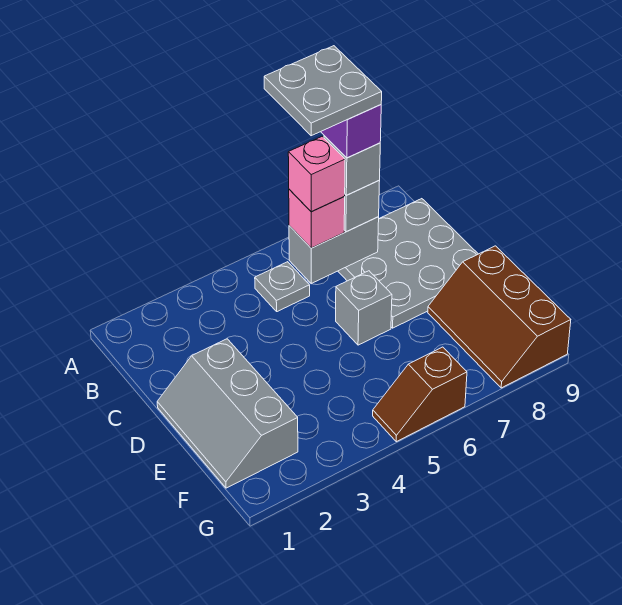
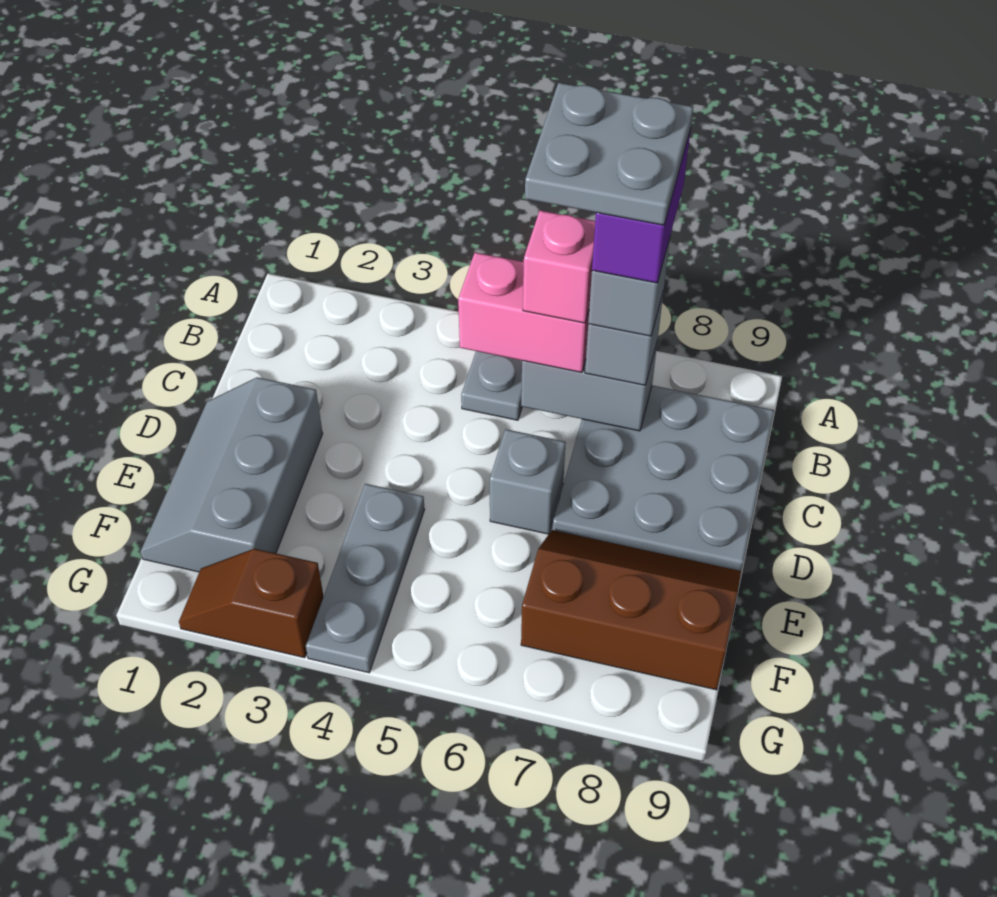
pink 1x1 brick [289,189,345,248] -> pink 1x2 brick [458,253,589,372]
none -> grey 1x3 plate [306,484,425,673]
brown 2x3 slope [428,246,571,388] -> brown 2x3 slope turned to [521,530,741,690]
brown 1x2 slope [373,347,467,442] -> brown 1x2 slope moved to [179,549,324,658]

